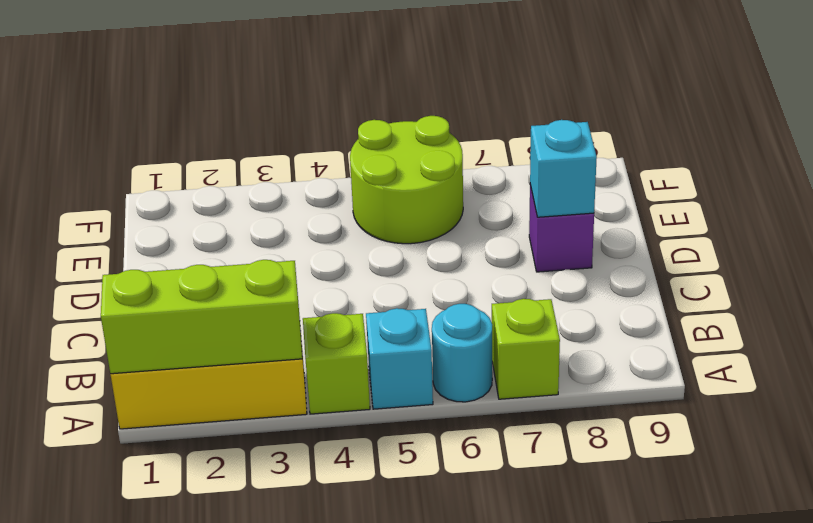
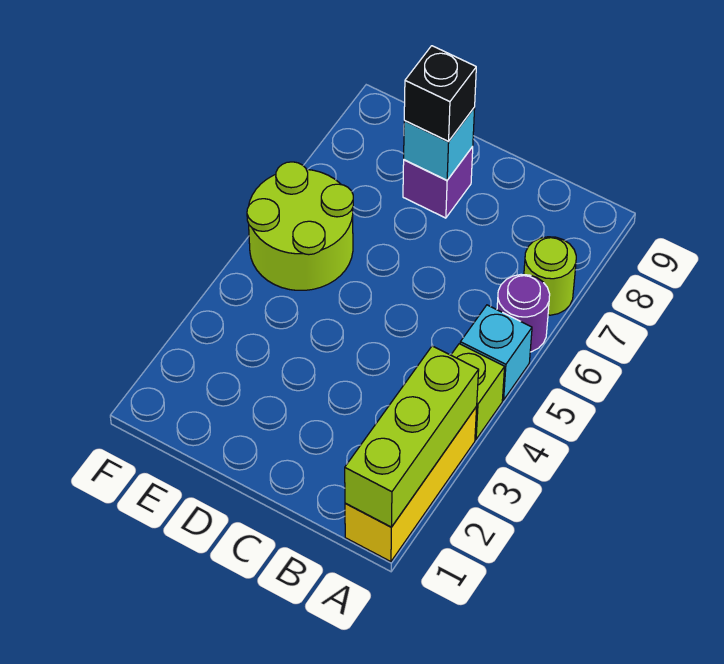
cyan 1x1 round brick [432,304,492,402] -> purple 1x1 round brick [497,275,550,352]
lime 1x1 brick [492,299,560,399] -> lime 1x1 round brick [524,237,576,315]
none -> black 1x1 brick [404,46,476,142]

